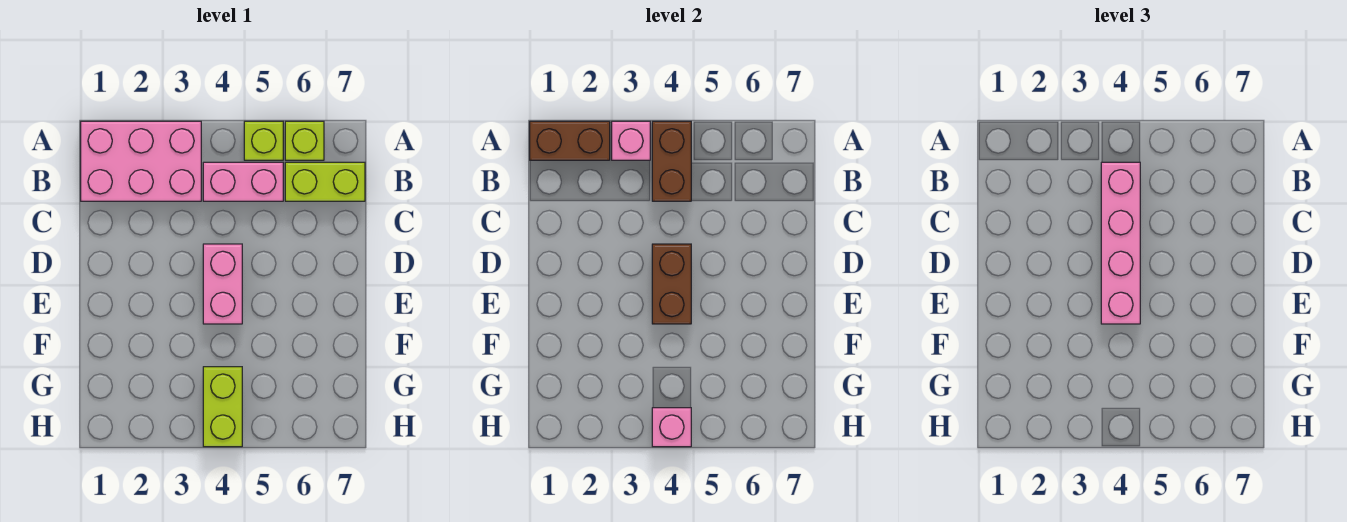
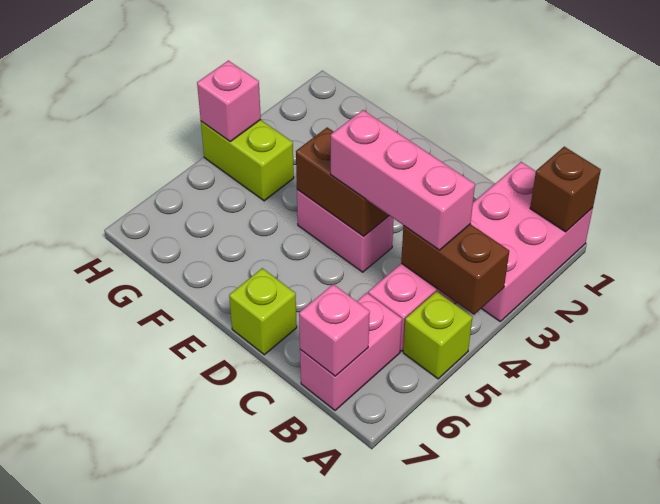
brown 1x2 brick [530,121,610,160] -> brown 1x1 brick [530,147,601,232]
pink 1x1 brick [612,121,650,160] -> pink 1x1 brick moved to [299,284,370,376]
lime 1x1 brick [285,121,324,160] -> lime 1x1 brick moved to [229,268,297,355]
pink 1x4 brick [1101,162,1140,324] -> pink 1x3 brick [331,110,475,250]
lime 1x2 brick [285,162,365,201] -> pink 1x2 brick [300,293,402,410]

